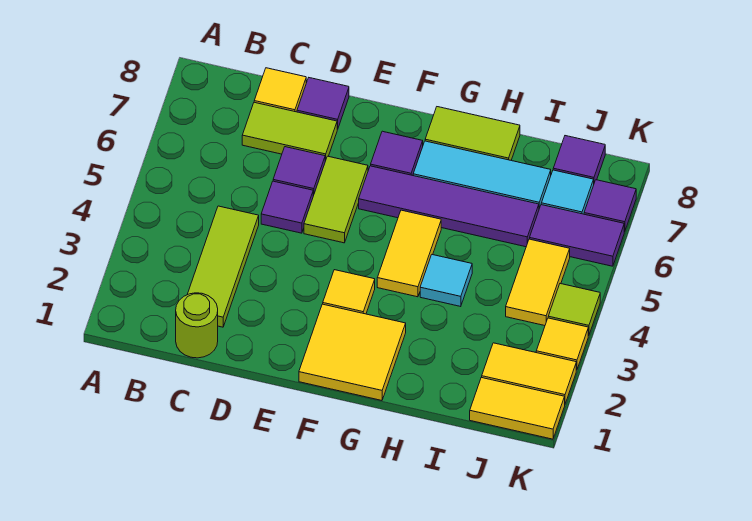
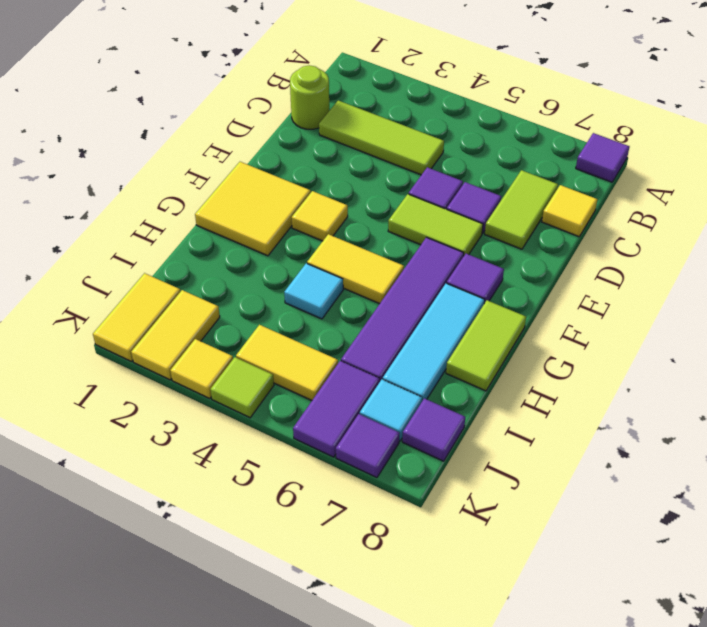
purple 1x1 tile [297,78,349,129] -> purple 1x1 tile moved to [576,133,630,182]

